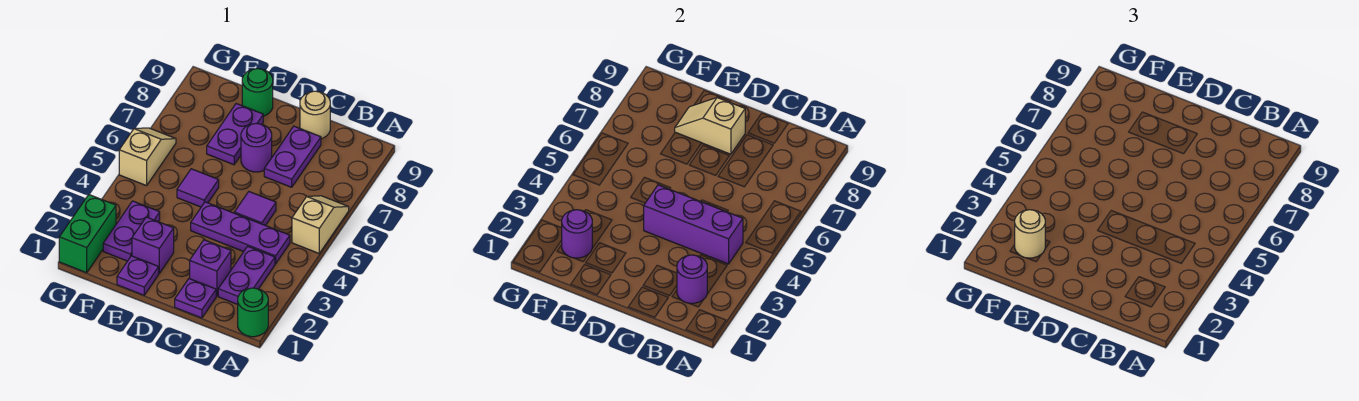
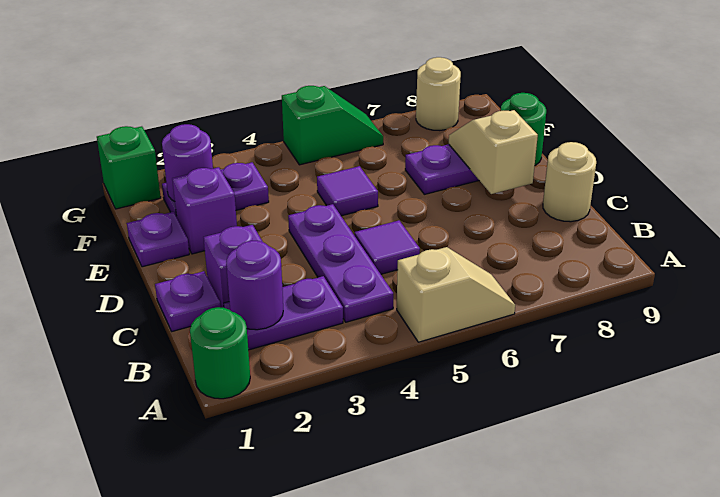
purple 1x3 brick [644,185,743,264] -> none
purple 1x2 plate [264,126,321,187] -> none
purple 1x1 round brick [241,123,272,172] -> none
tan 1x1 round brick [1015,210,1045,258] -> tan 1x1 round brick moved to [416,57,461,130]
green 1x2 brick [59,195,116,273] -> green 1x1 brick [97,126,161,209]
tan 1x2 slope [119,128,176,186] -> green 1x2 slope [282,86,383,165]

